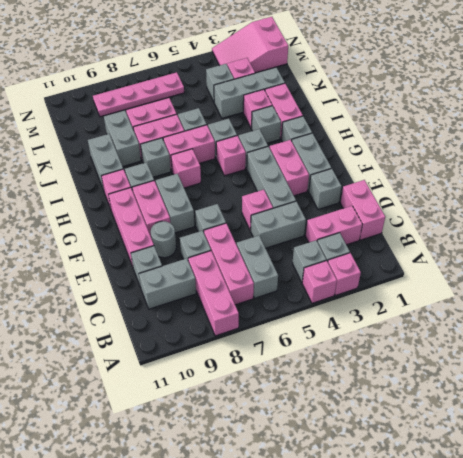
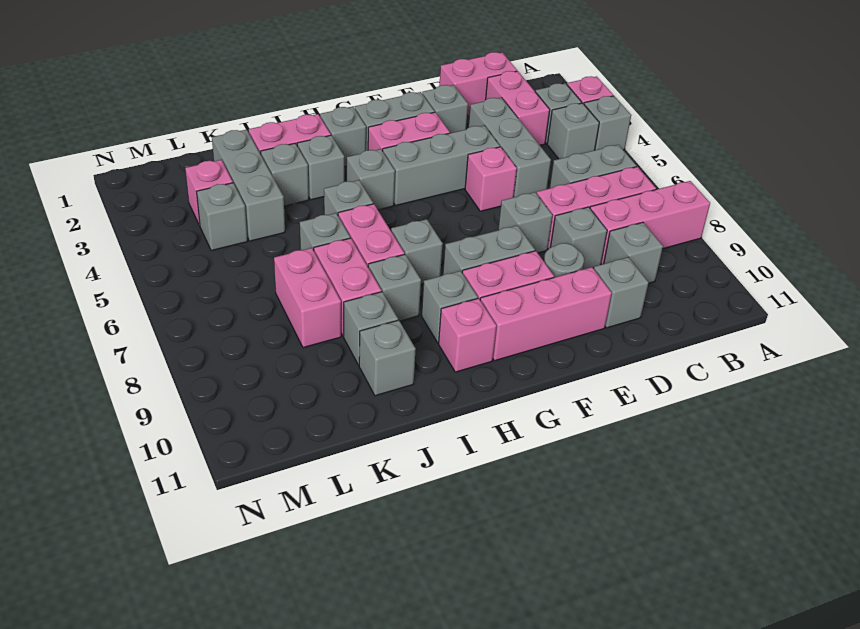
pink 1x1 brick [302,260,337,303] -> grey 1x1 brick [584,96,631,150]
grey 1x2 brick [139,258,196,309] -> grey 1x1 brick [604,222,663,283]
grey 1x2 brick [251,201,306,248] -> grey 1x3 brick [469,98,551,197]
pink 1x1 brick [216,136,246,176] -> none
pink 1x1 brick [171,149,201,188] -> grey 1x1 brick [391,219,443,284]
grey 1x2 brick [88,134,123,190] -> grey 1x1 brick [359,320,416,396]
pink 1x1 brick [243,89,272,128] -> grey 1x1 brick [261,143,309,206]
grey 1x2 brick [104,110,141,166] -> grey 1x1 brick [344,292,398,365]
pink 2x3 slope [212,17,288,73] -> none
pink 1x4 plate [93,72,184,117] -> none

